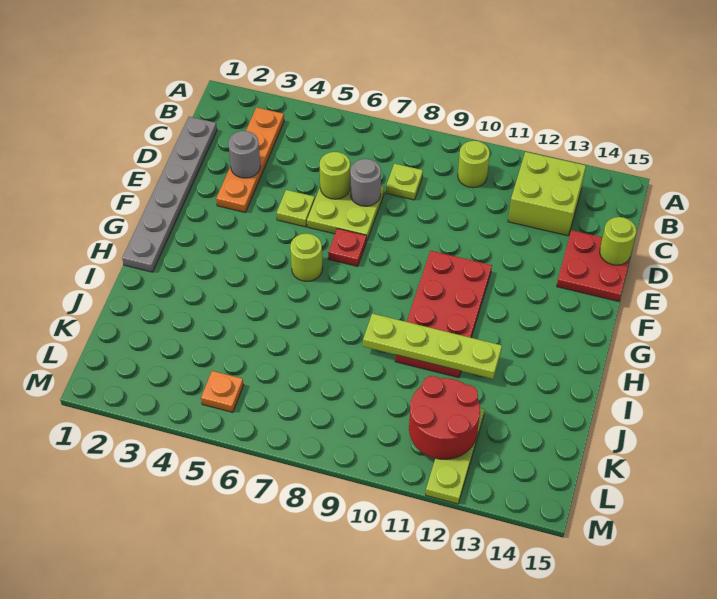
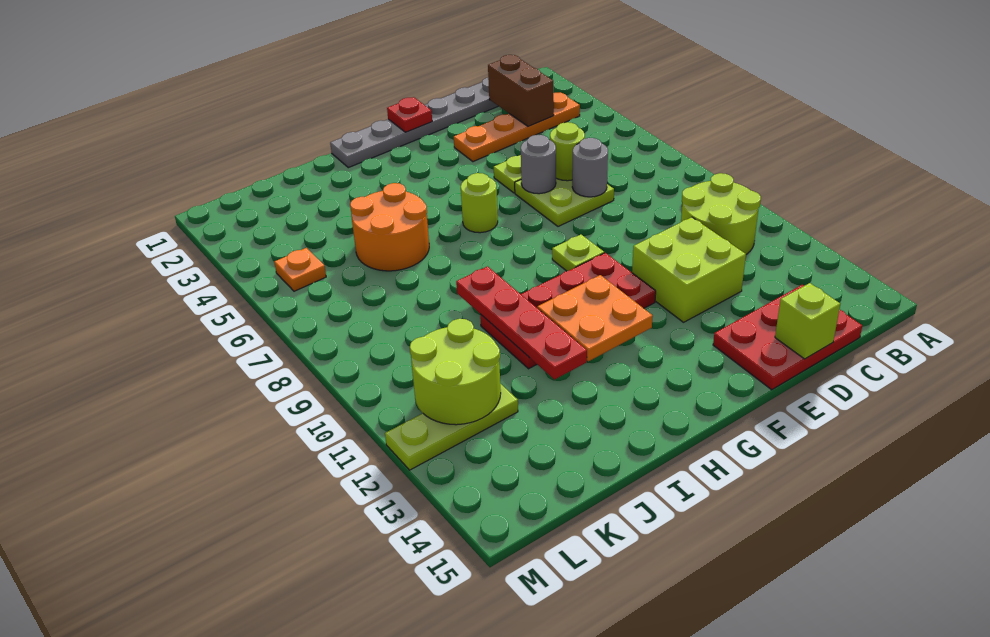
lime 1x1 round brick [458,141,490,188] -> lime 2x2 round brick [681,173,761,254]
lime 2x2 brick [508,152,586,236] -> lime 2x2 brick moved to [632,217,746,322]
none -> brown 1x2 brick [488,55,554,127]
lime 1x1 plate [386,164,423,200] -> lime 1x1 plate moved to [552,235,604,271]
grey 1x1 round brick [228,131,260,178] -> grey 1x1 round brick moved to [521,135,556,194]
red 2x2 plate [557,230,630,301] -> red 2x3 plate [713,285,862,390]
lime 1x1 round brick [600,217,636,265] -> lime 1x1 brick [775,283,840,359]
red 1x1 plate [328,228,367,266] -> red 1x1 plate moved to [387,97,432,132]
none -> orange 2x2 plate [537,275,653,361]
none -> orange 2x2 round brick [350,183,429,271]
lime 1x4 plate [363,314,502,379] -> red 1x4 plate [456,267,587,379]
red 2x2 round brick [409,376,480,459] -> lime 2x2 round brick [410,319,501,425]

